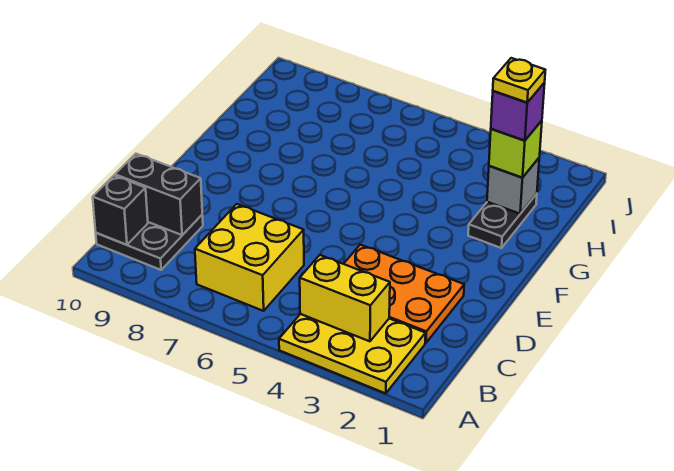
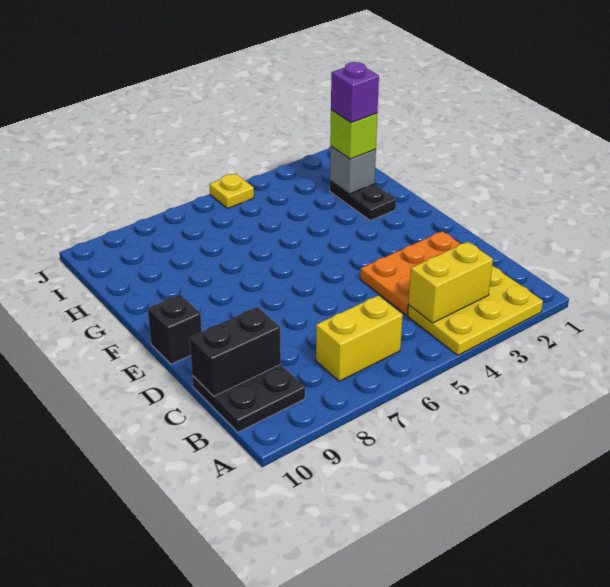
yellow 2x2 brick [195,204,304,311] -> yellow 1x2 brick [316,295,403,381]
black 1x1 brick [93,176,148,245] -> black 1x1 brick moved to [148,294,202,364]
yellow 1x1 plate [493,58,545,103] -> yellow 1x1 plate moved to [209,174,254,209]

